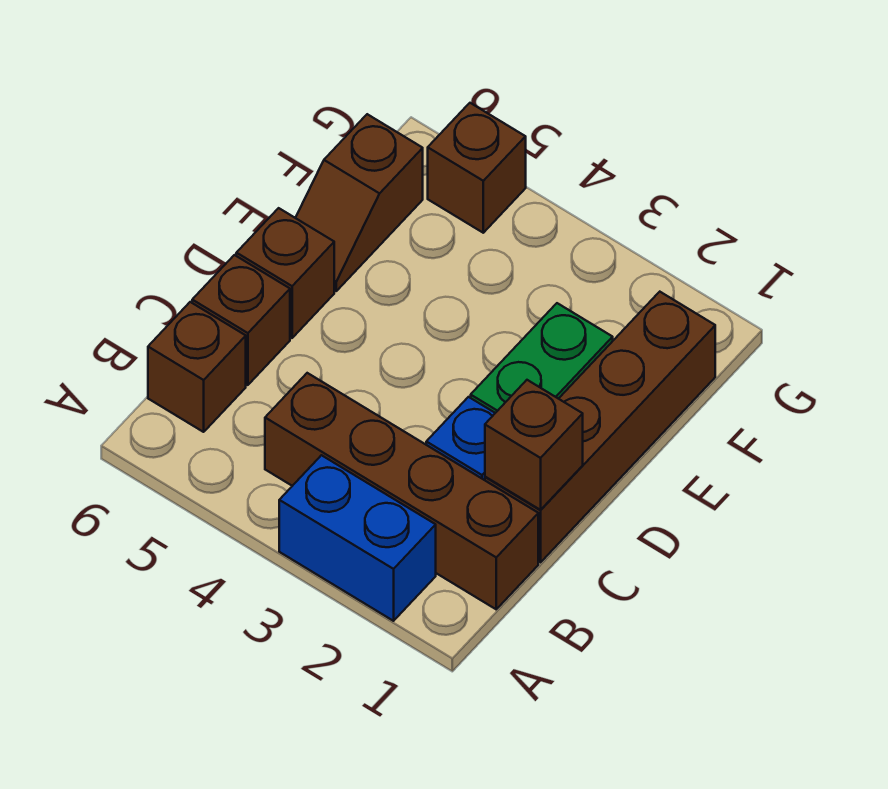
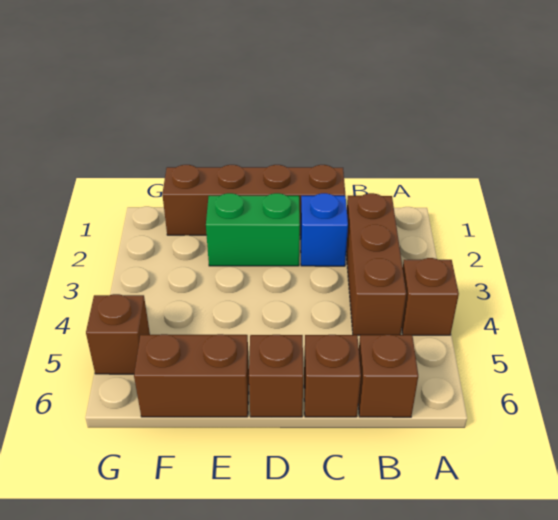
blue 1x2 brick [279,455,436,621] -> none
brown 1x4 brick [265,373,538,609] -> brown 1x3 brick [346,193,406,335]
brown 1x1 brick [485,380,583,510] -> brown 1x1 brick moved to [402,258,459,335]
brown 1x2 slope [296,114,423,291] -> brown 1x2 brick [134,334,249,417]

